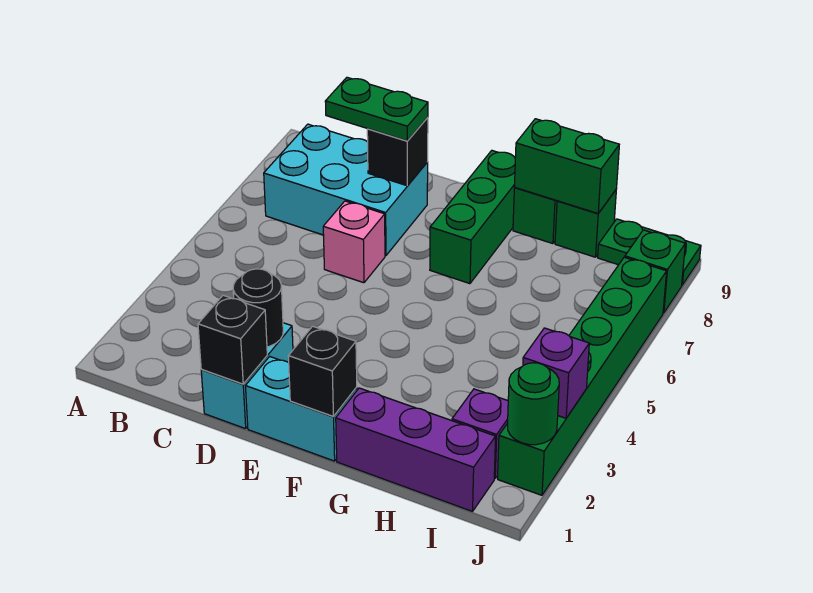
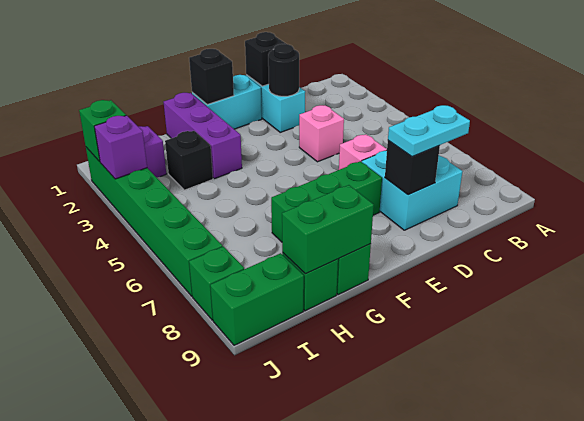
cyan 2x3 brick [264,124,428,256] -> cyan 2x2 brick [362,151,463,230]
green 1x2 plate [325,77,428,141] -> cyan 1x2 plate [388,105,470,157]
none -> pink 1x1 brick [299,105,344,162]
green 1x3 brick [430,151,515,284] -> green 1x3 brick turned to [271,161,382,242]
purple 1x3 brick [336,388,496,511] -> purple 1x3 brick turned to [164,93,242,179]
none -> black 1x1 brick [165,131,213,190]
green 1x2 plate [598,219,701,285] -> green 1x2 brick [210,253,304,345]
green 1x1 round brick [508,363,559,445] -> green 1x1 brick [79,100,126,162]

